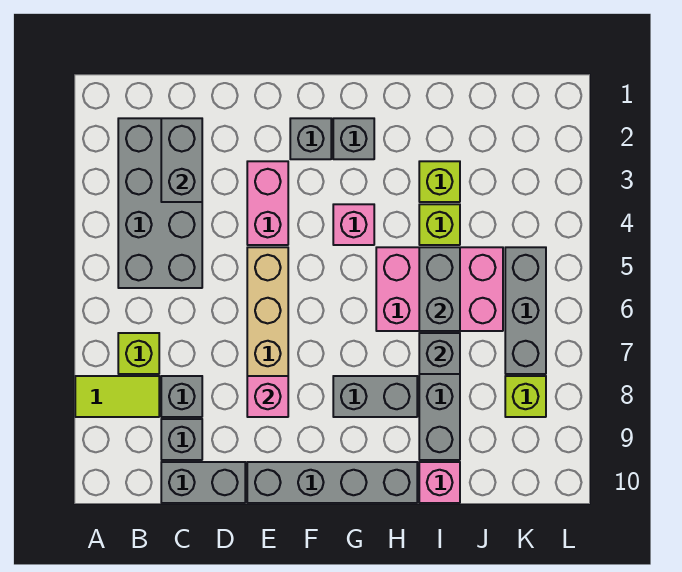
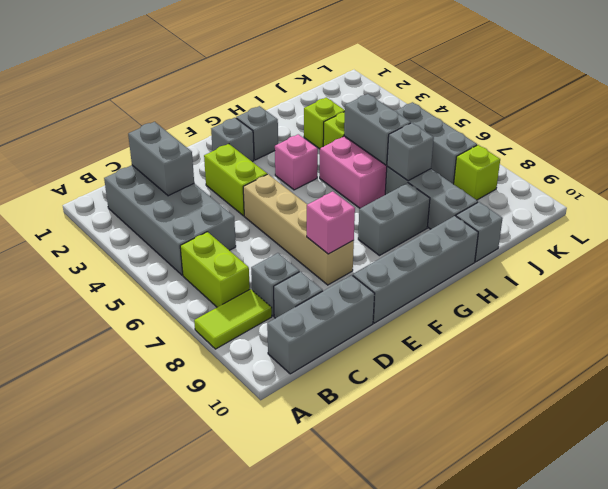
lime 1x1 brick [118,333,159,374] -> lime 1x2 brick [180,232,250,307]
grey 1x2 brick [161,462,245,503] -> grey 1x3 brick [267,275,375,374]
pink 1x2 brick [247,161,288,245] -> lime 1x2 brick [204,144,267,216]
pink 1x1 brick [419,462,460,503] -> grey 1x1 brick [456,202,503,262]

